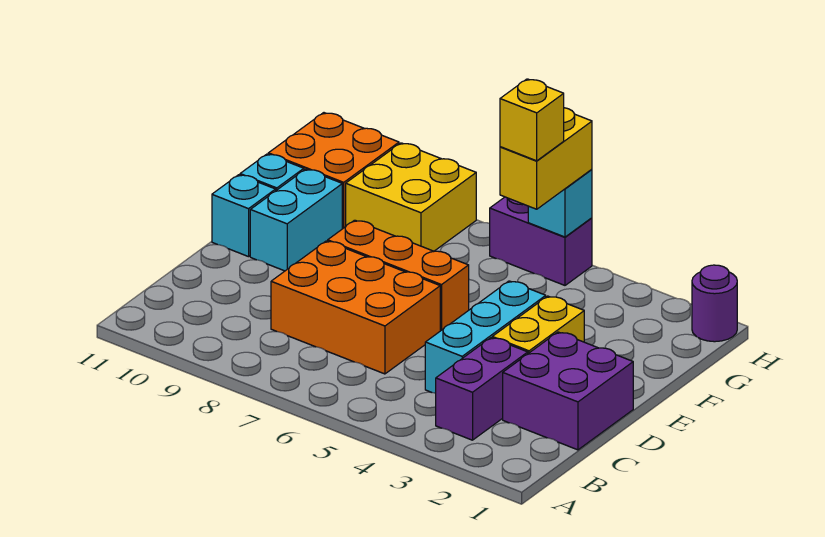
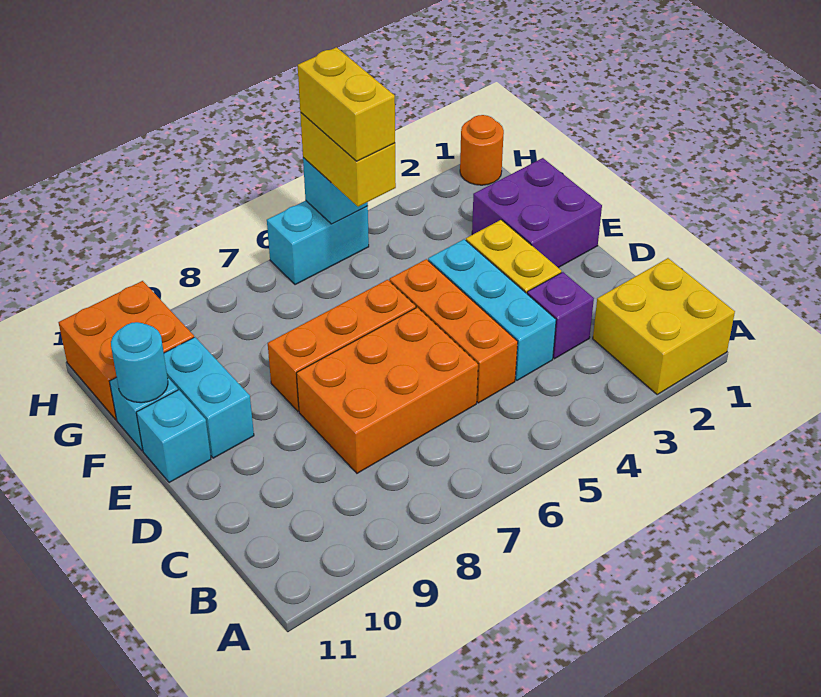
purple 1x2 brick [436,338,528,440] -> purple 1x1 brick [527,272,594,359]
purple 2x2 brick [503,332,633,450] -> purple 2x2 brick moved to [472,158,602,268]
none -> orange 1x3 brick [389,259,518,403]
none -> cyan 1x1 round brick [111,322,168,403]
yellow 1x1 brick [500,79,564,161] -> yellow 1x2 brick [298,47,395,161]
yellow 2x2 brick [346,143,476,251] -> yellow 2x2 brick moved to [593,258,735,394]
purple 1x1 round brick [692,265,737,342] -> orange 1x1 round brick [460,115,504,185]
purple 1x2 brick [490,197,592,285] -> cyan 1x2 brick [267,201,369,285]

